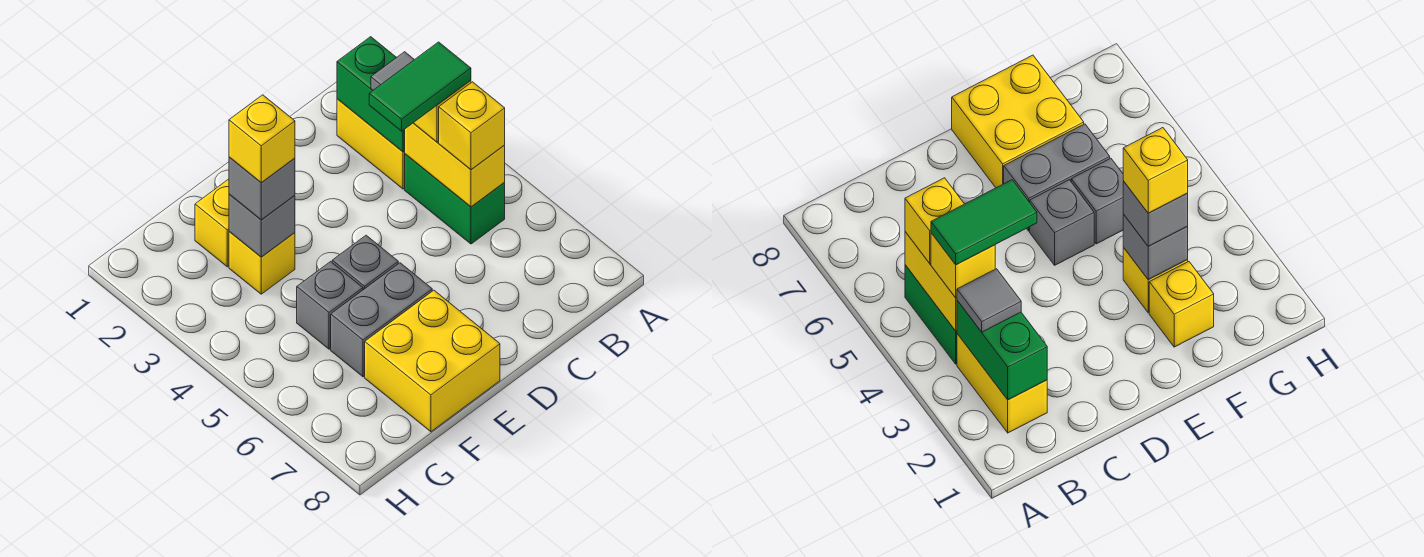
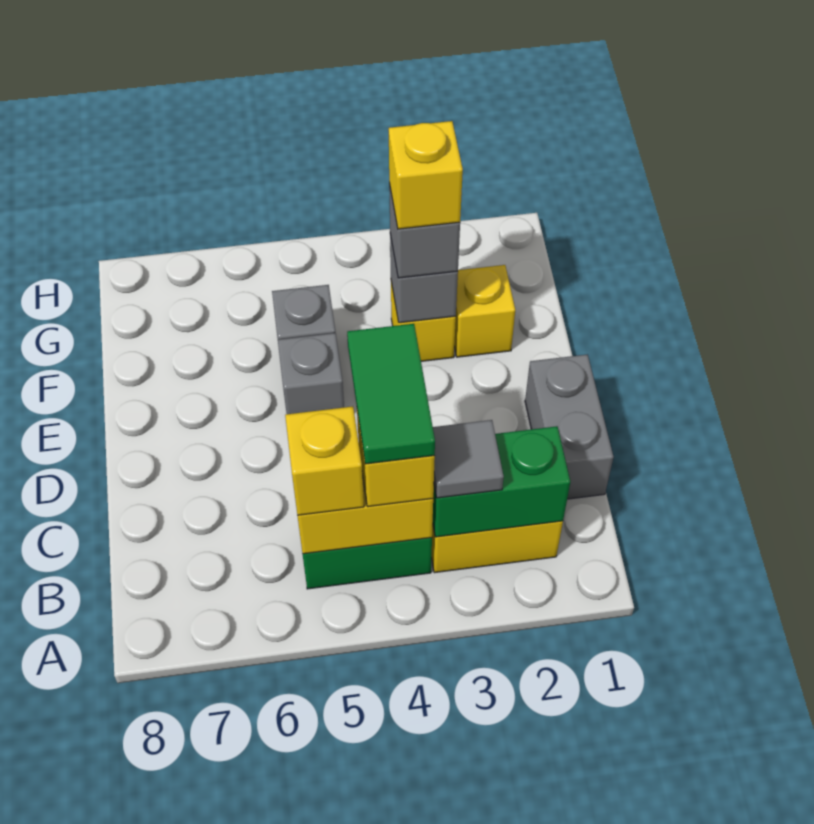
grey 1x2 brick [331,263,432,377] -> grey 1x2 brick moved to [525,355,614,499]
yellow 2x2 brick [365,290,500,432] -> none

